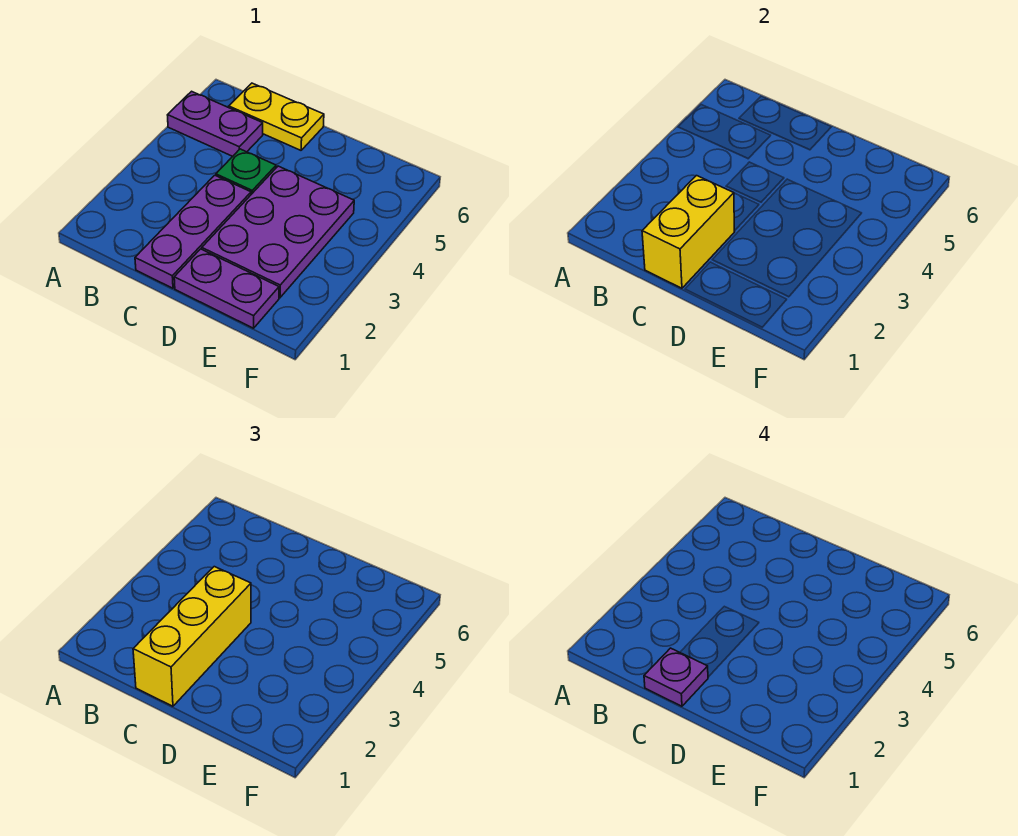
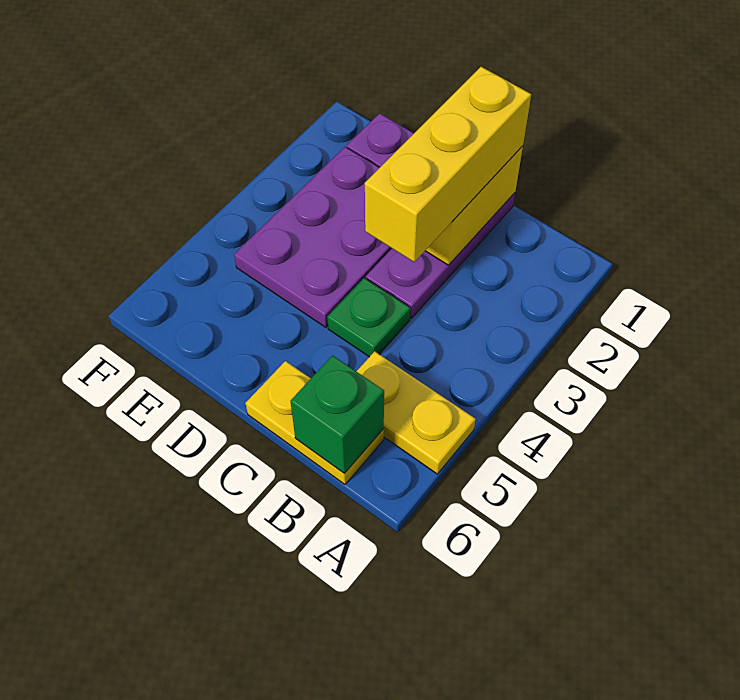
purple 1x2 plate [168,91,263,156] -> yellow 1x2 plate [356,351,475,474]
none -> green 1x1 brick [290,356,384,474]
purple 1x1 plate [644,648,708,706] -> none

